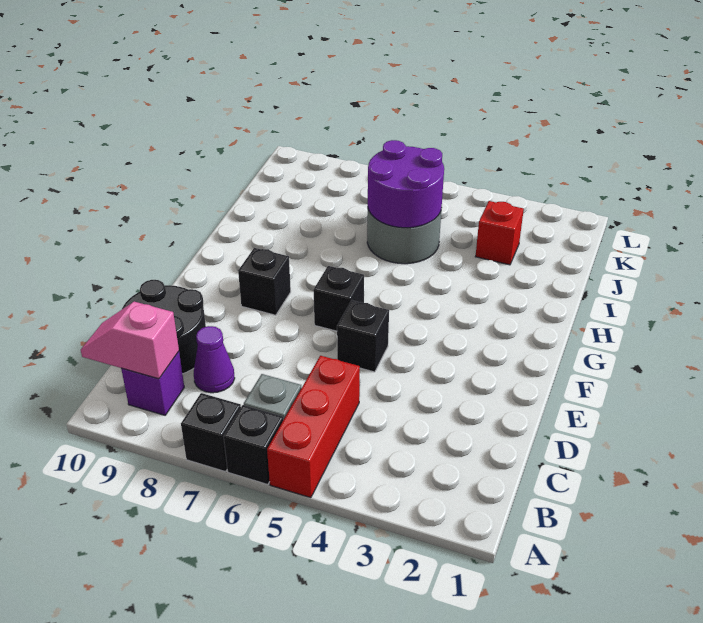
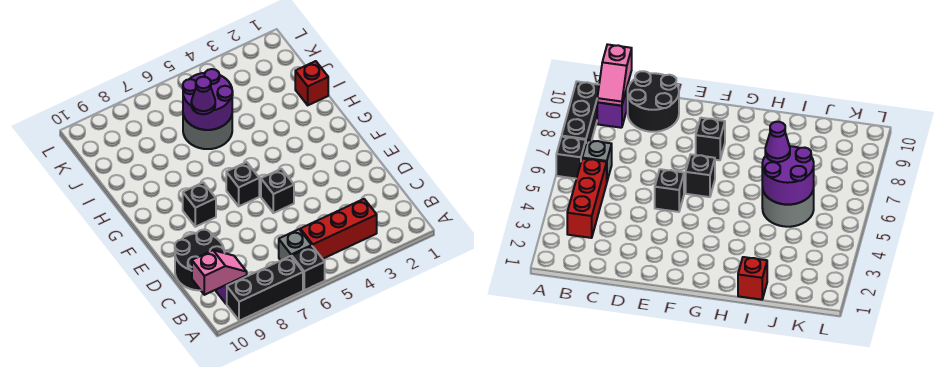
red 1x3 brick [267,356,360,498] -> red 1x3 brick turned to [300,199,377,259]
black 1x1 brick [181,393,241,472] -> black 1x3 brick [227,256,303,321]
pink 1x2 slope [81,302,179,379] -> pink 1x2 slope turned to [192,250,247,295]
purple 1x1 cone [194,326,235,393] -> purple 1x1 cone moved to [191,77,215,114]
red 1x1 brick [475,201,524,265] -> red 1x1 brick moved to [295,61,328,105]

